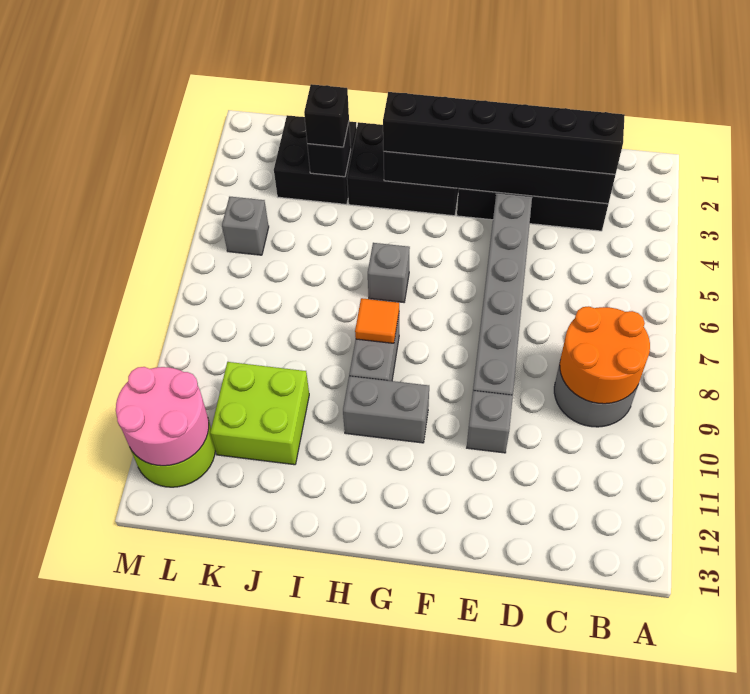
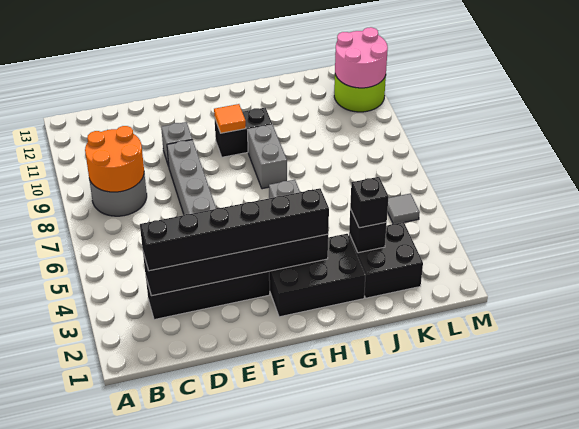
grey 1x2 brick [343,376,429,443] -> black 1x2 brick [214,108,272,157]
orange 1x1 tile [355,298,399,343] -> orange 1x1 tile moved to [214,104,246,133]
lime 2x2 brick [210,362,309,465] -> none
grey 1x1 brick [222,197,269,255] -> grey 1x1 tile [387,194,420,224]

